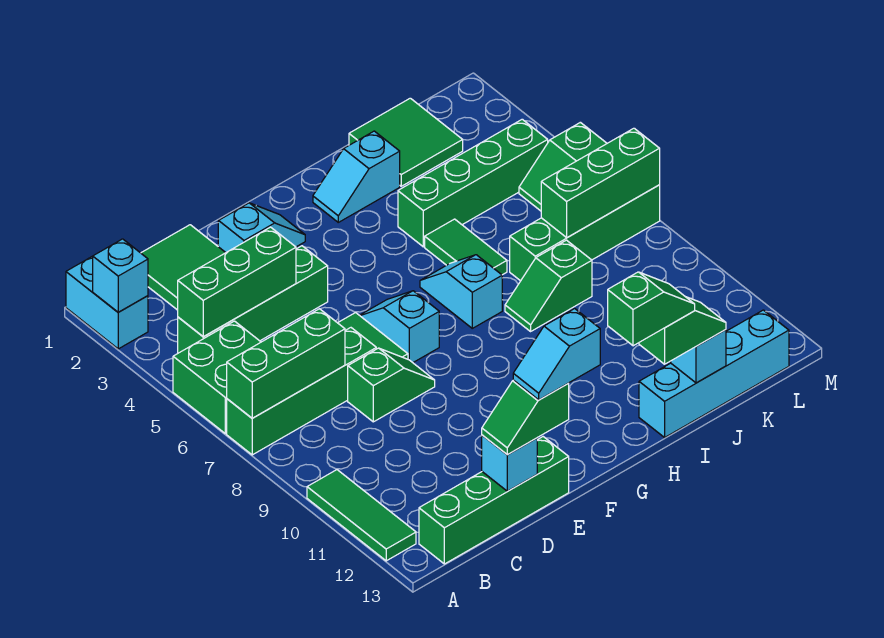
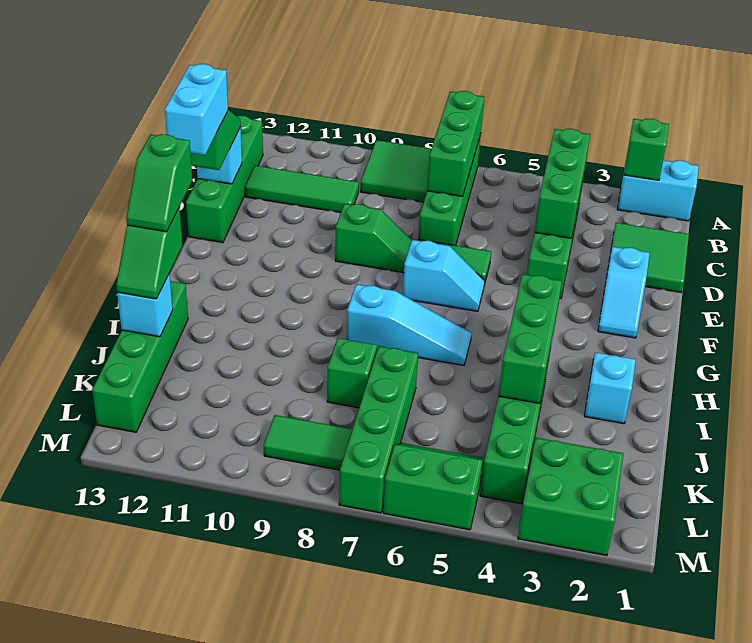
cyan 1x1 brick [93,239,148,312] -> green 1x1 brick [624,119,669,180]
green 2x2 brick [173,321,261,434] -> green 2x2 brick moved to [518,438,623,556]
green 1x3 tile [307,470,416,561] -> green 1x3 tile moved to [245,165,359,212]
green 1x2 slope [348,348,435,422] -> green 1x2 slope turned to [335,204,412,273]
cyan 1x2 slope [513,309,600,400] -> cyan 1x2 brick [165,64,228,155]
cyan 1x2 slope [420,255,502,328] -> cyan 1x3 slope [347,284,472,365]
green 1x2 tile [425,219,507,275] -> green 1x2 tile moved to [264,415,352,470]
cyan 1x4 brick [639,310,789,437] -> green 1x4 brick [92,281,188,432]
green 2x2 tile [349,98,463,186] -> green 2x2 tile moved to [361,140,431,202]
green 1x3 brick [541,128,660,238] -> green 1x3 brick moved to [499,274,562,403]

